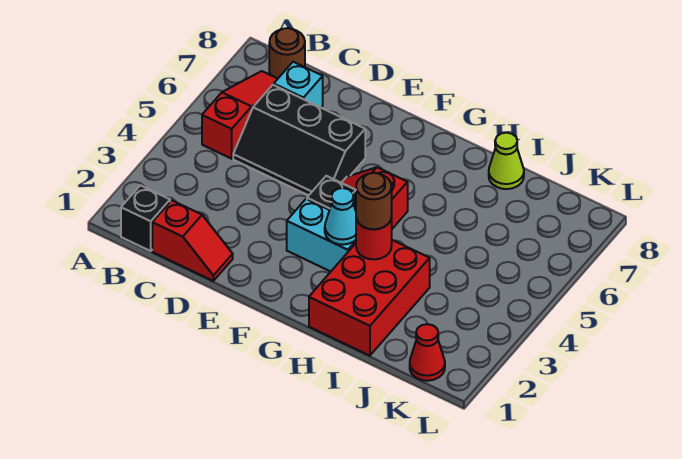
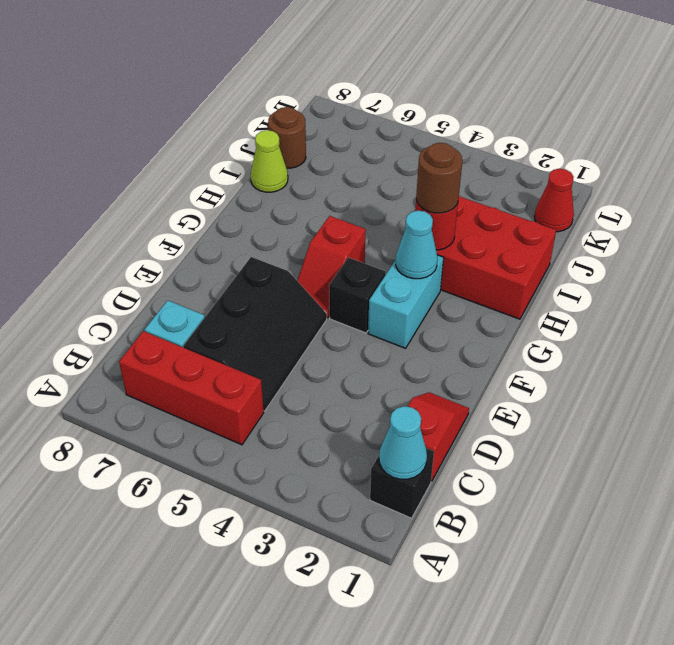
none -> cyan 1x1 cone [379,406,427,479]
red 1x3 slope [202,71,277,159] -> red 1x3 brick [119,331,264,445]
brown 1x1 round brick [269,28,305,79] -> brown 1x1 round brick moved to [268,107,306,168]

